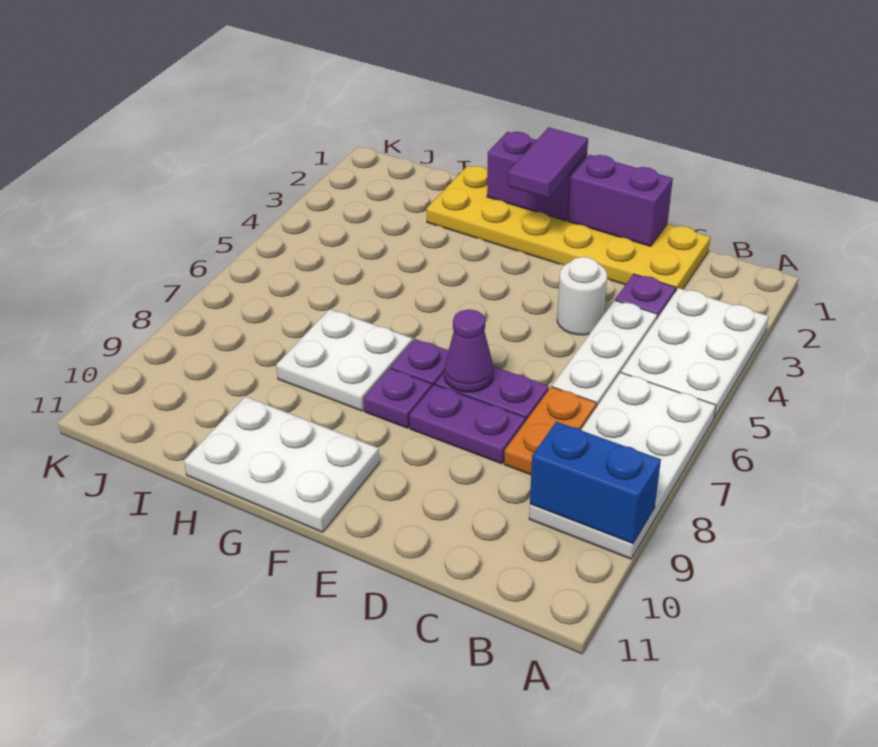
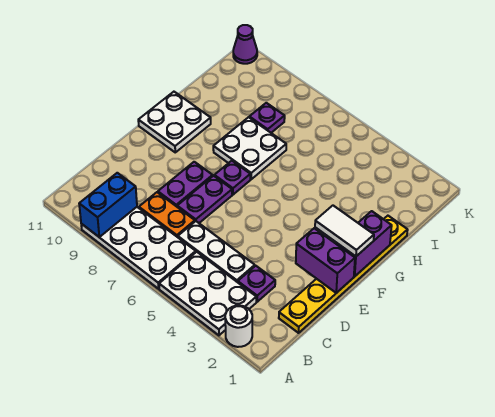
yellow 2x6 plate [427,166,711,290] -> yellow 1x6 plate [279,216,408,333]
purple 1x2 brick [568,155,673,246] -> purple 1x2 brick turned to [296,228,355,293]
white 1x1 round brick [557,257,607,335] -> white 1x1 round brick moved to [225,306,252,347]
purple 1x1 cone [444,309,494,392] -> purple 1x1 cone moved to [233,25,257,64]
purple 1x2 tile [508,127,588,198] -> white 1x2 tile [315,206,374,256]
purple 1x1 plate [364,368,432,428] -> purple 1x1 plate moved to [249,103,285,133]
white 2x3 plate [184,397,380,532] -> white 2x2 plate [138,92,211,152]

